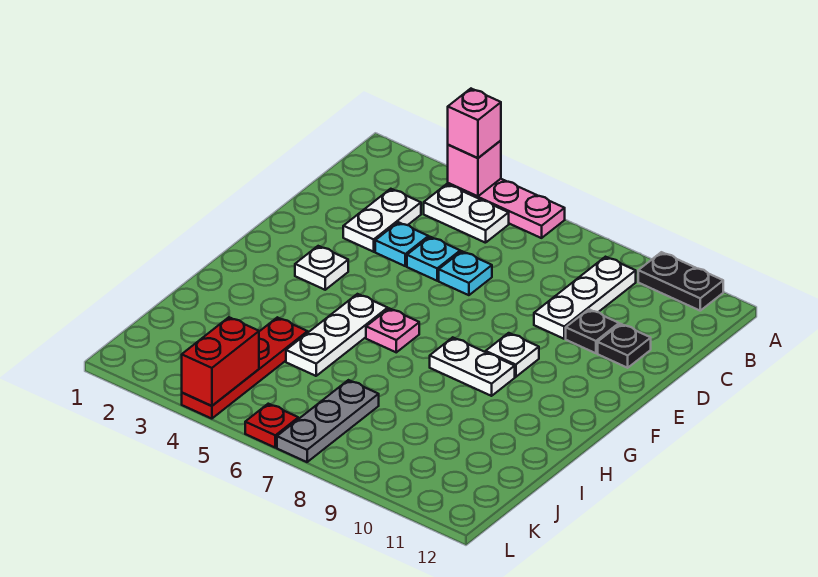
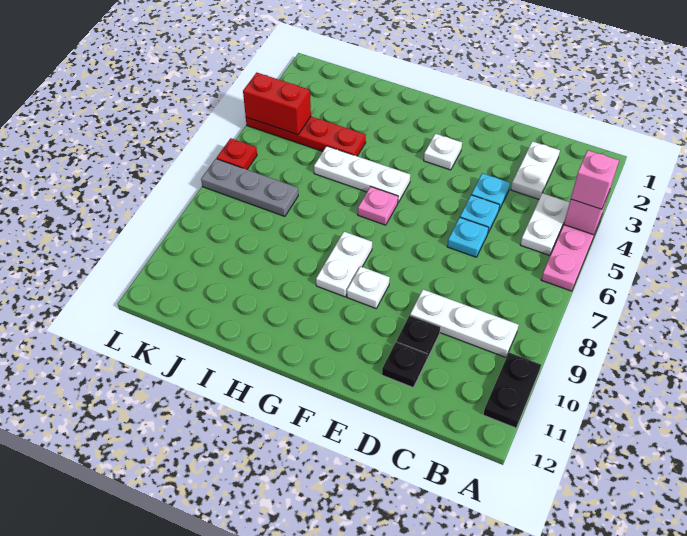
white 1x2 plate [343,189,421,252] -> white 1x2 plate turned to [511,141,560,199]

